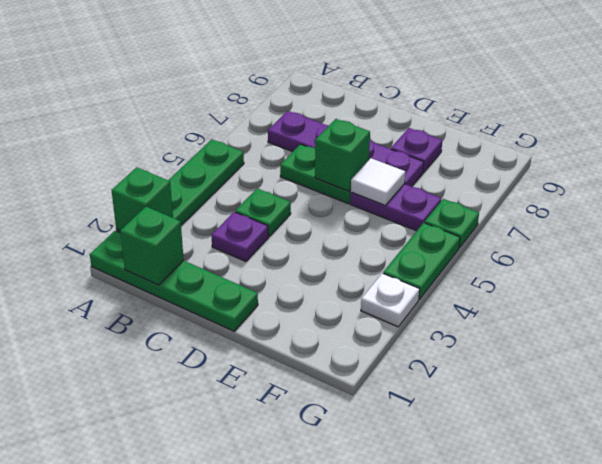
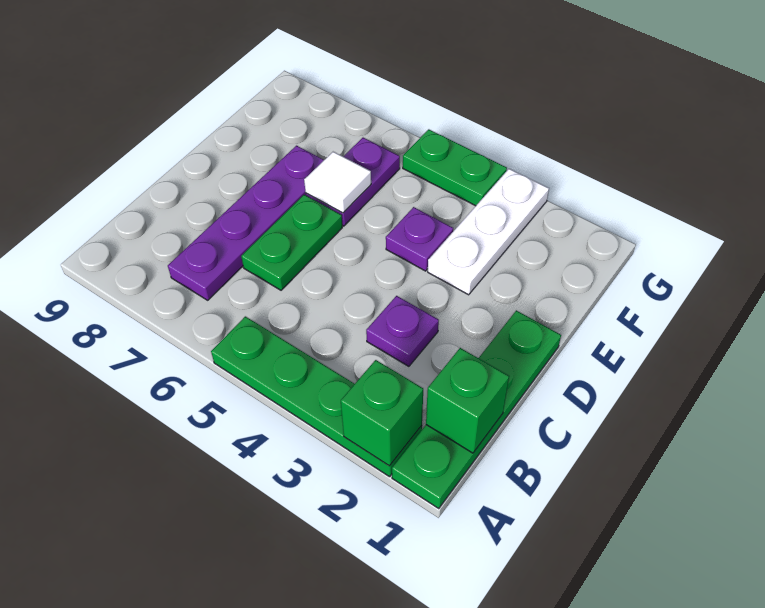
green 1x1 plate [235,188,291,236] -> none
green 1x1 brick [315,119,370,191] -> none
purple 1x1 plate [391,128,442,173] -> purple 1x1 plate moved to [386,207,453,271]
white 1x1 plate [361,273,420,327] -> white 1x3 plate [428,169,549,295]
green 1x1 plate [425,199,479,248] -> none

